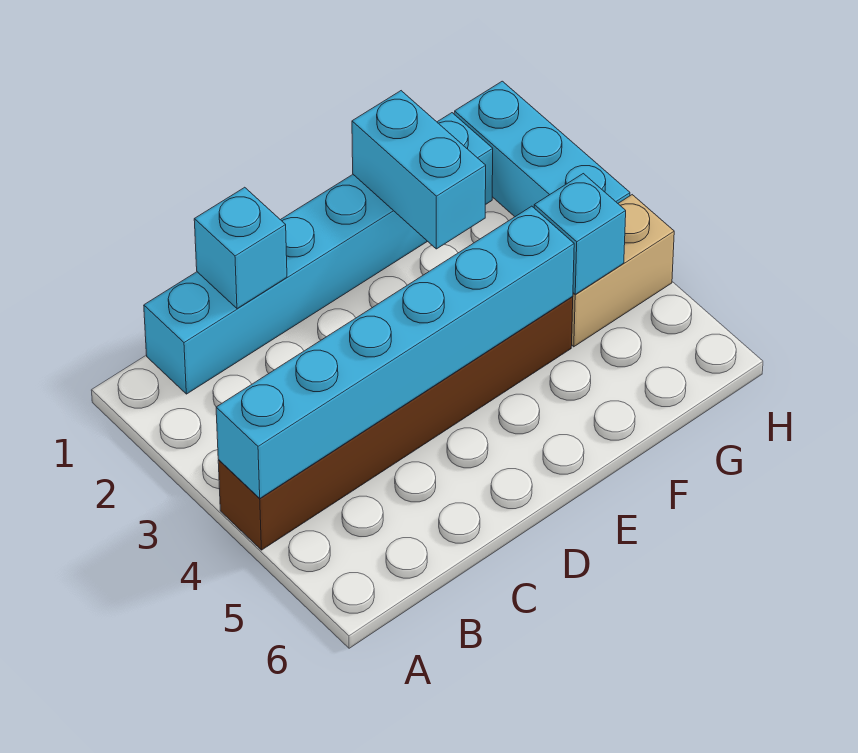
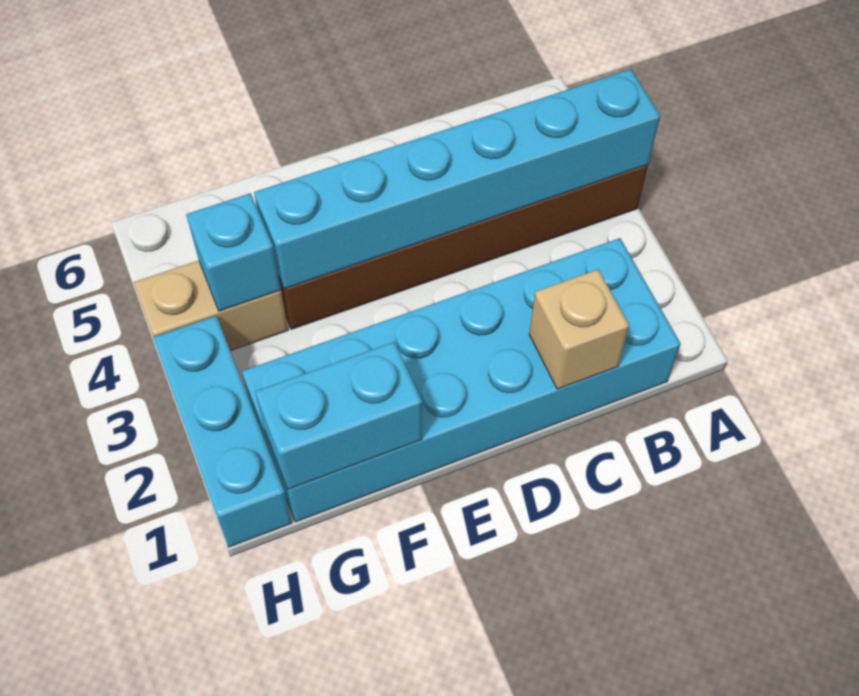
cyan 1x6 brick [144,113,493,394] -> cyan 2x6 brick [242,238,681,522]
cyan 1x1 brick [194,187,287,309] -> tan 1x1 brick [529,269,630,389]
cyan 1x2 brick [352,91,486,249] -> cyan 1x2 brick turned to [255,342,422,489]

